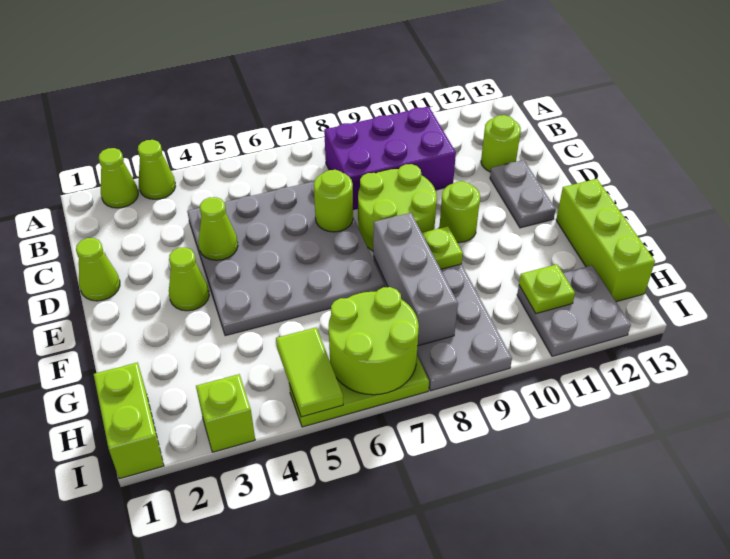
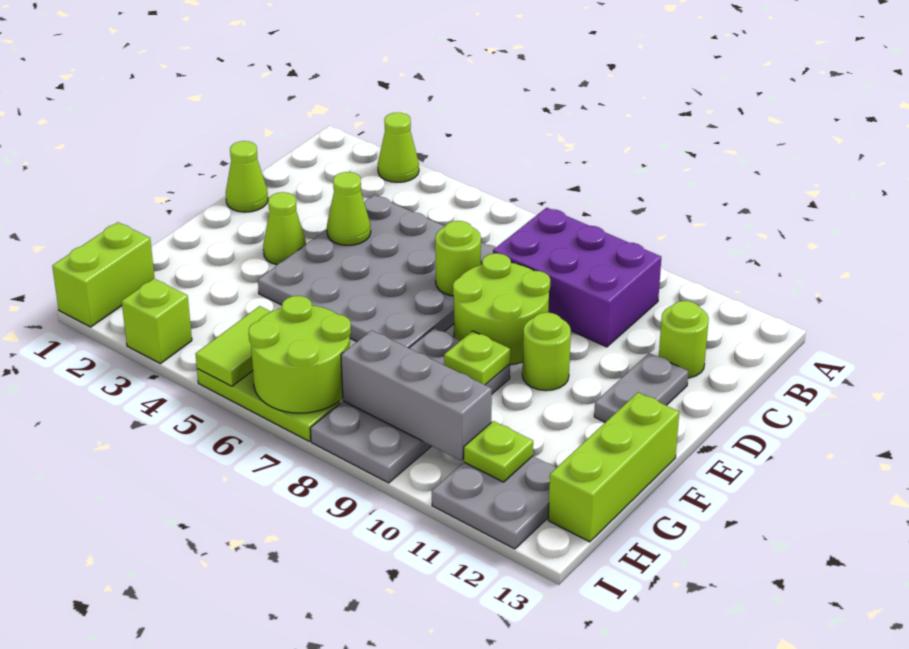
lime 1x1 cone [99,148,138,208] -> none
grey 1x3 brick [373,213,458,346] -> grey 1x3 brick turned to [341,330,492,461]

